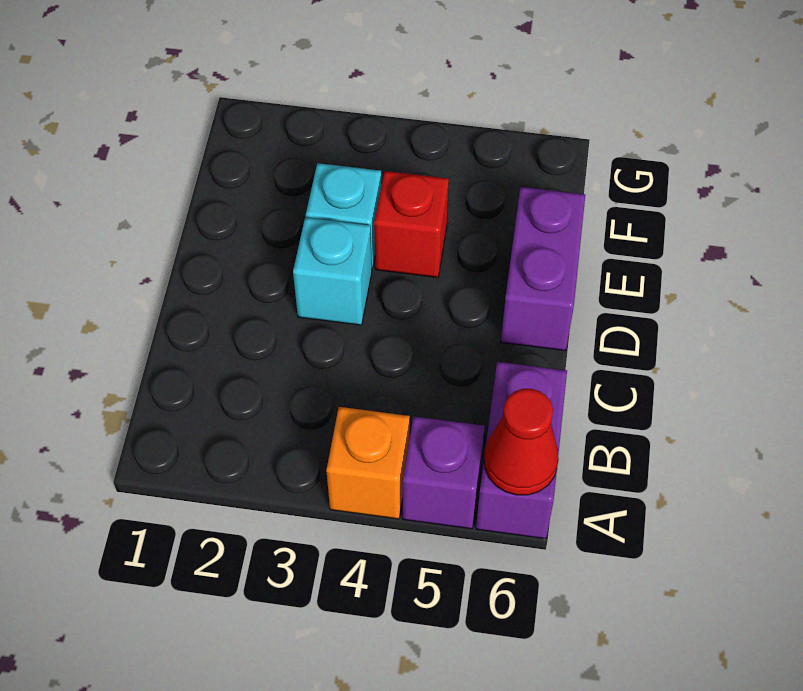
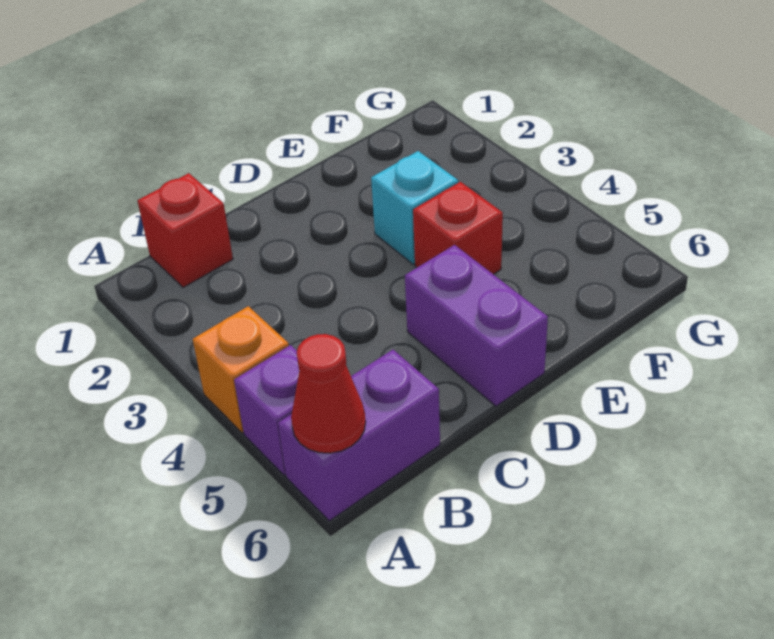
none -> red 1x1 brick [137,173,233,288]
cyan 1x1 brick [293,217,372,325] -> none
purple 1x2 brick [501,187,585,351] -> purple 1x2 brick turned to [405,245,548,406]

